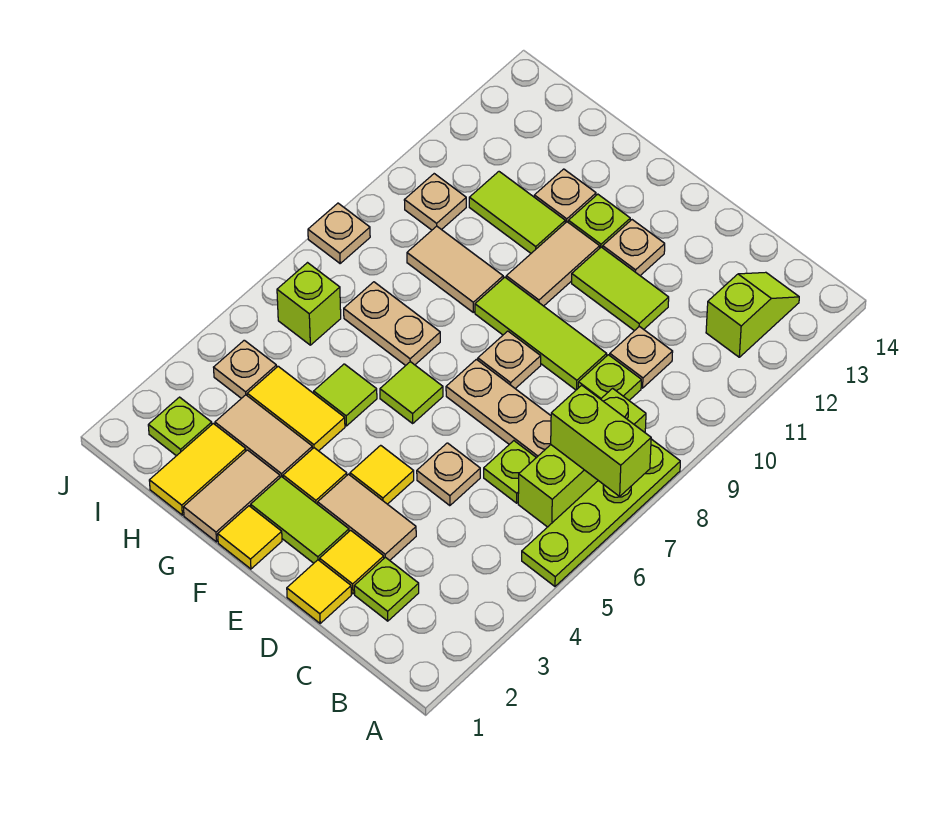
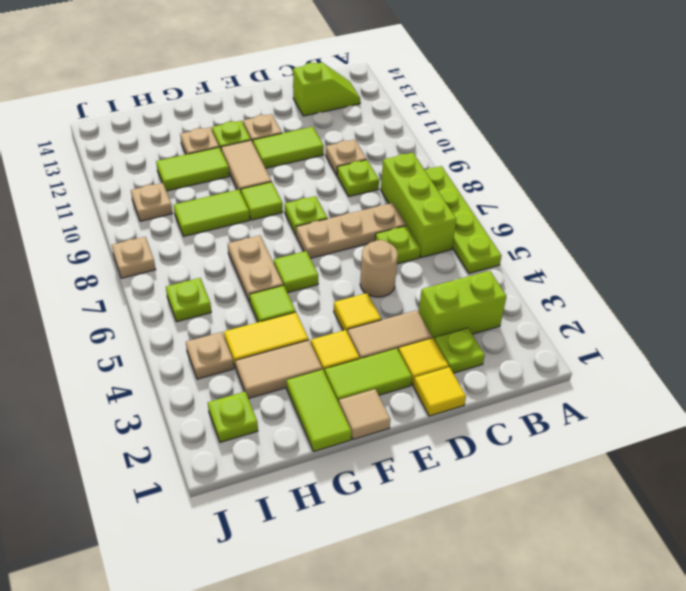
lime 1x2 brick [551,385,651,496] -> lime 1x2 brick moved to [419,271,507,340]
lime 1x2 slope [706,272,799,357] -> lime 1x2 slope turned to [293,62,360,116]
tan 1x1 plate [417,443,480,506] -> tan 1x1 round brick [360,240,398,297]
lime 1x3 tile [475,277,607,390] -> lime 1x1 tile [241,182,283,220]
tan 1x1 plate [478,331,541,389] -> lime 1x1 plate [285,196,327,235]
yellow 1x1 tile [218,506,282,569] -> tan 1x1 tile [339,389,390,439]
tan 1x2 tile [184,450,280,542] -> lime 1x2 tile [286,369,351,451]
tan 1x2 plate [344,282,440,366] -> tan 1x2 plate turned to [228,235,283,302]
tan 1x2 tile [407,226,503,312] -> lime 1x2 tile [174,190,250,236]
yellow 1x2 tile [149,423,246,515] -> none
lime 1x1 brick [277,263,341,345] -> lime 1x1 plate [166,278,211,322]

